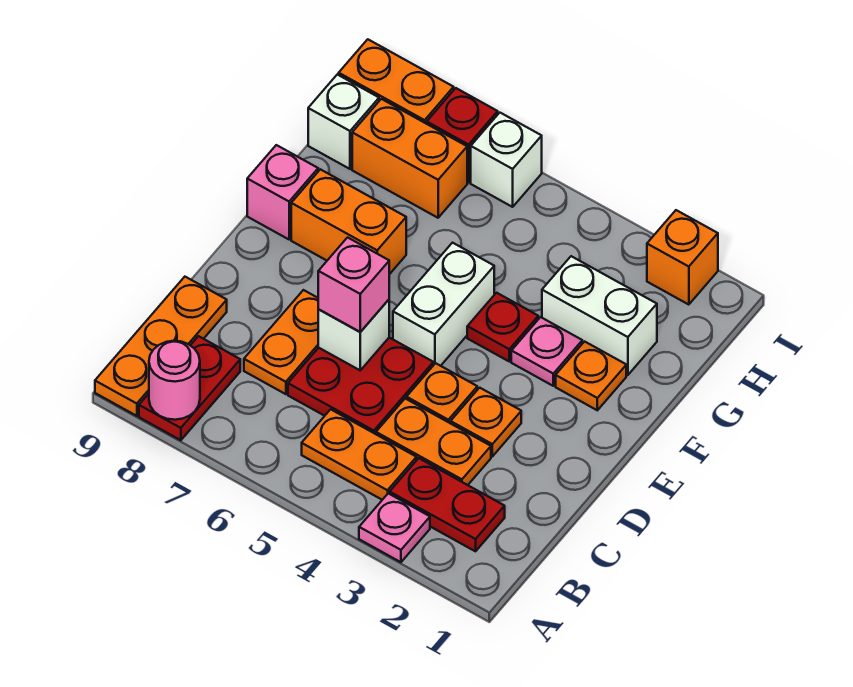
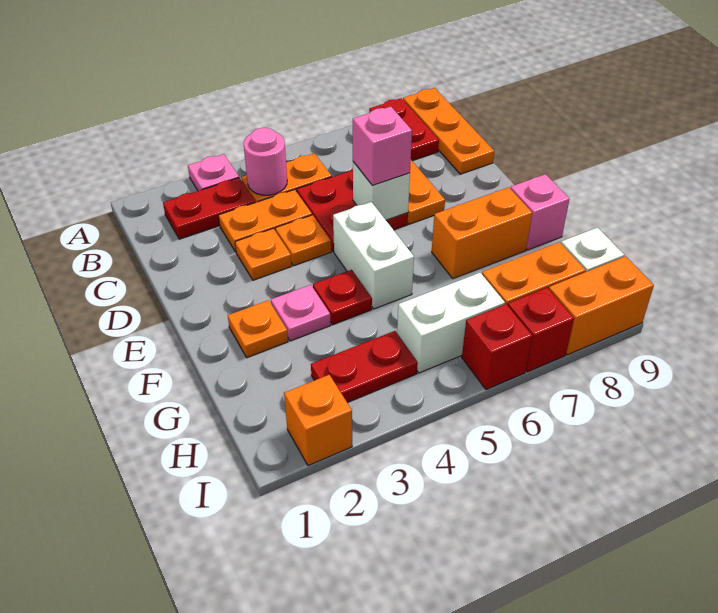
pink 1x1 round brick [149,341,200,420] -> pink 1x1 round brick moved to [244,128,287,195]
white 1x2 brick [542,256,657,375] -> white 1x2 brick moved to [397,273,505,373]
none -> red 1x2 plate [311,331,418,403]
white 1x1 brick [471,113,542,207] -> red 1x1 brick [462,304,532,390]

